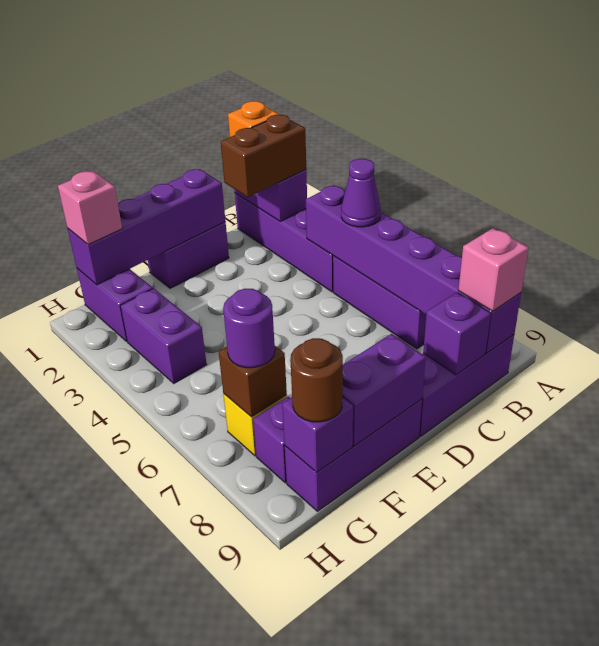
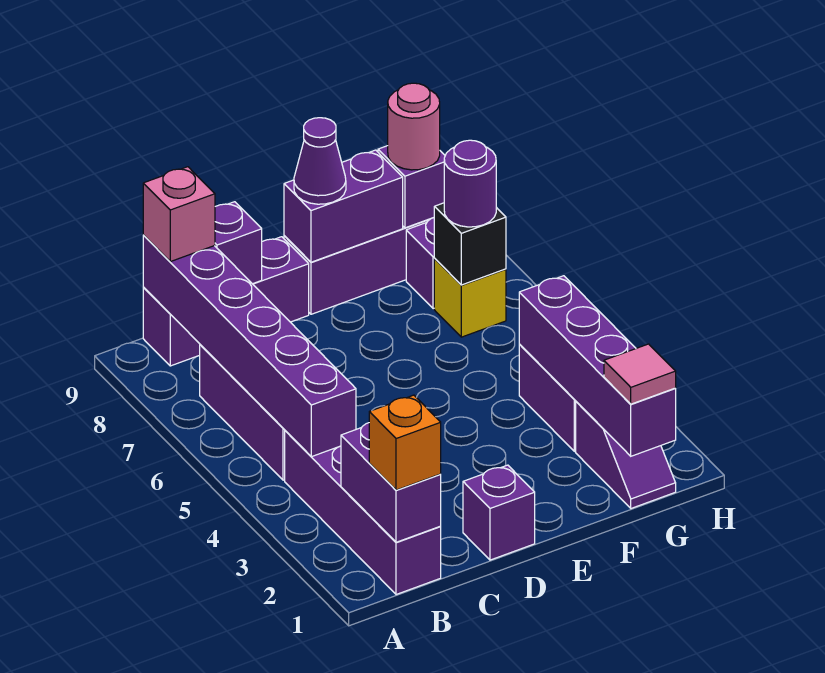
brown 1x2 brick [221,115,306,197] -> none
purple 1x1 cone [341,159,381,227] -> purple 1x1 cone moved to [294,118,346,204]
purple 1x2 brick [148,222,229,288] -> purple 1x1 brick [463,465,535,560]
purple 1x4 brick [68,169,225,285] -> purple 1x4 brick turned to [519,276,676,456]
purple 1x2 brick [77,269,153,341] -> purple 1x2 slope [576,402,676,508]
pink 1x1 brick [58,171,122,245] -> pink 1x1 tile [604,344,676,404]
brown 1x1 brick [219,346,287,417] -> black 1x1 brick [434,203,506,285]
brown 1x1 round brick [290,338,343,422] -> pink 1x1 round brick [388,83,440,170]

